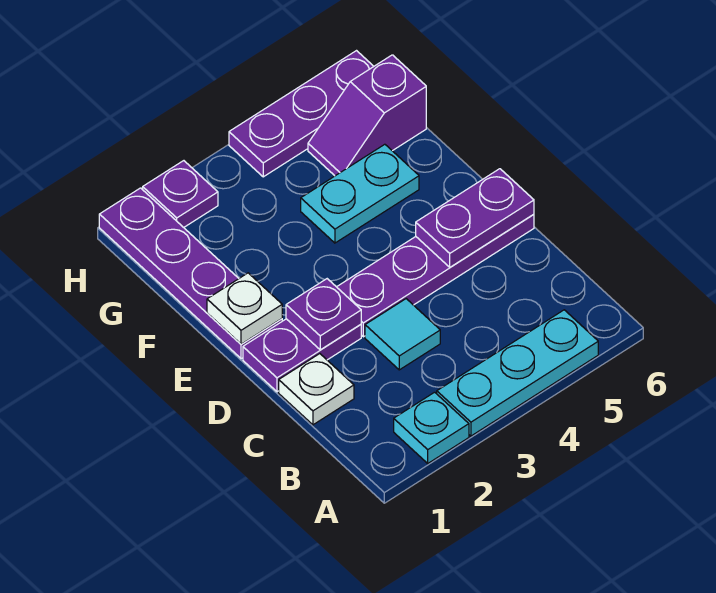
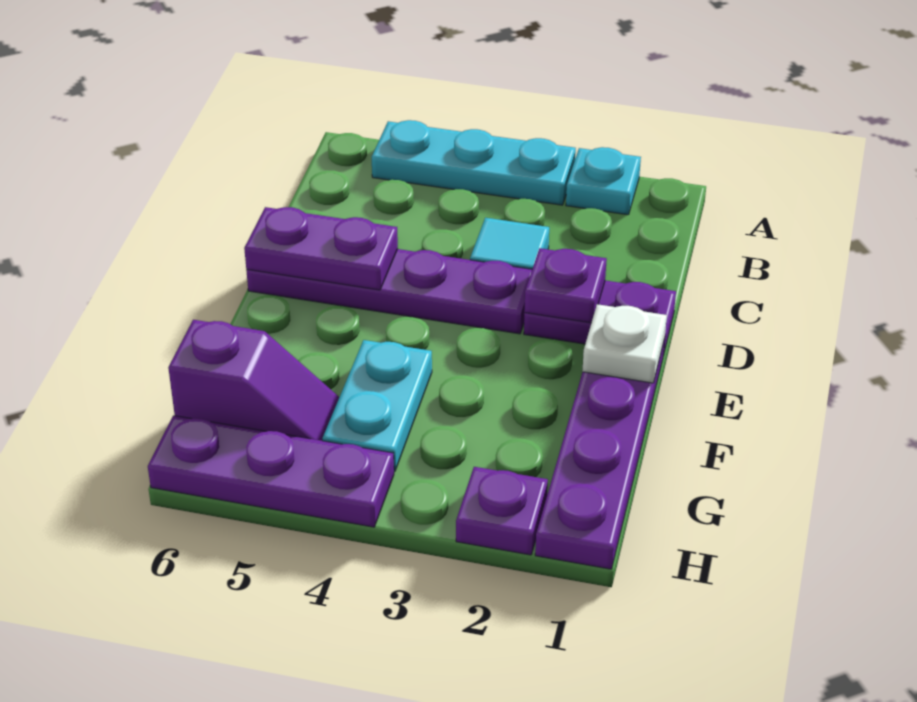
white 1x1 plate [279,354,354,425] -> none
cyan 1x2 plate [301,144,419,243] -> cyan 1x2 plate turned to [322,340,432,472]

